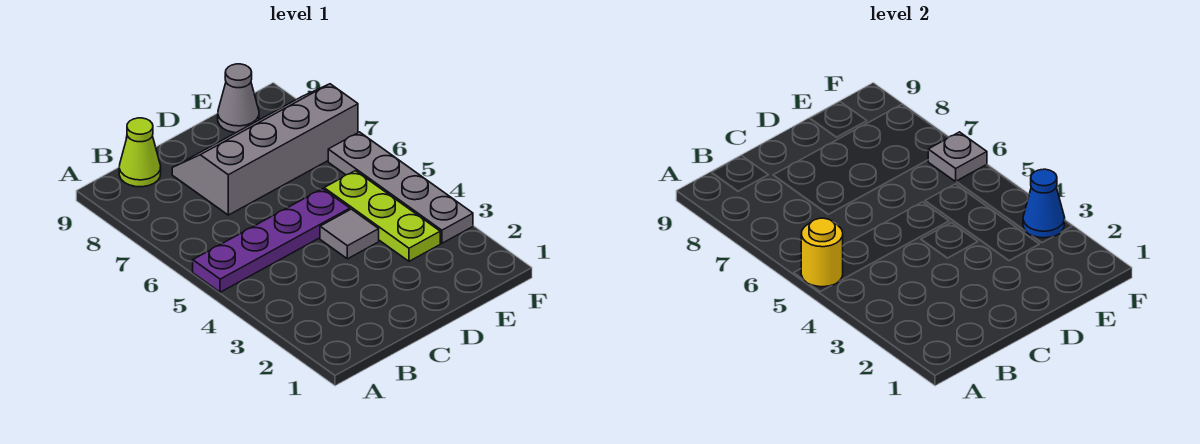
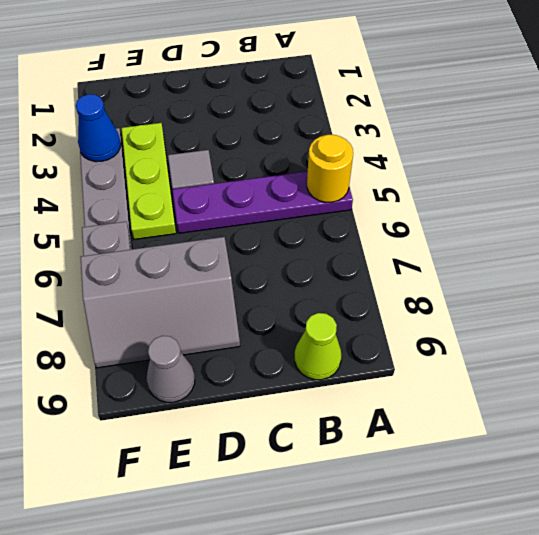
grey 2x4 slope [172,84,358,215] -> grey 2x3 slope [81,237,240,368]

